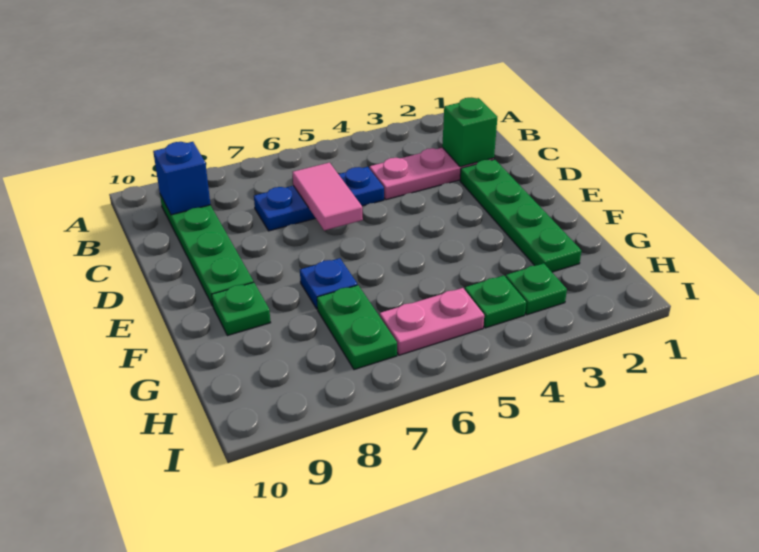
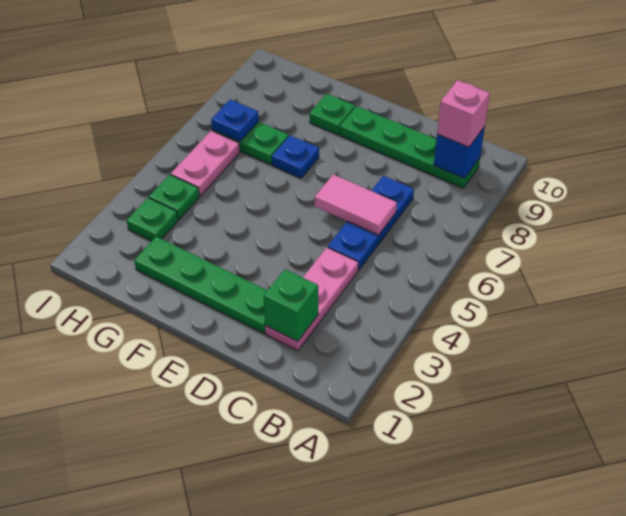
none -> pink 1x1 brick [437,80,490,147]
none -> blue 1x1 plate [211,99,259,141]

